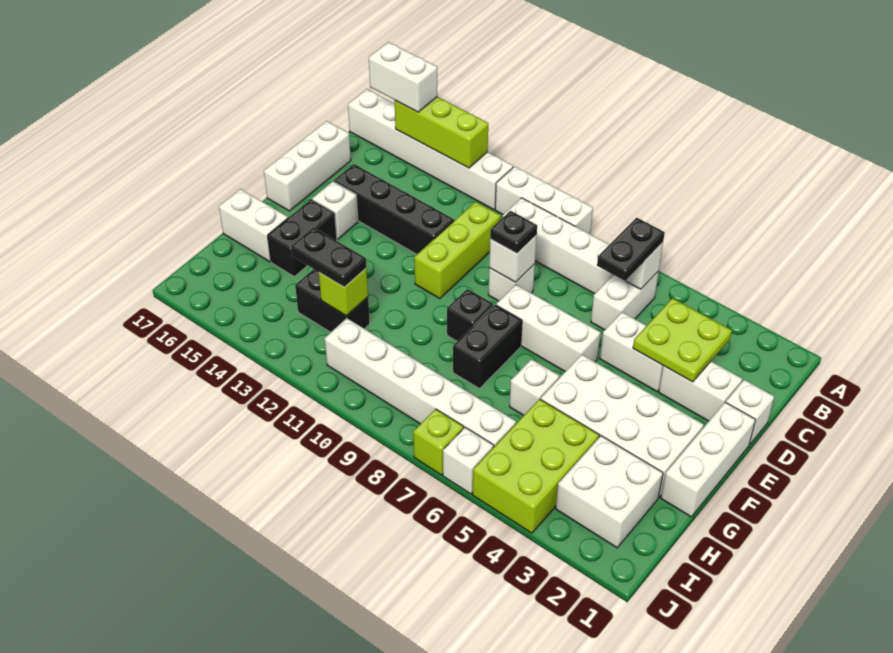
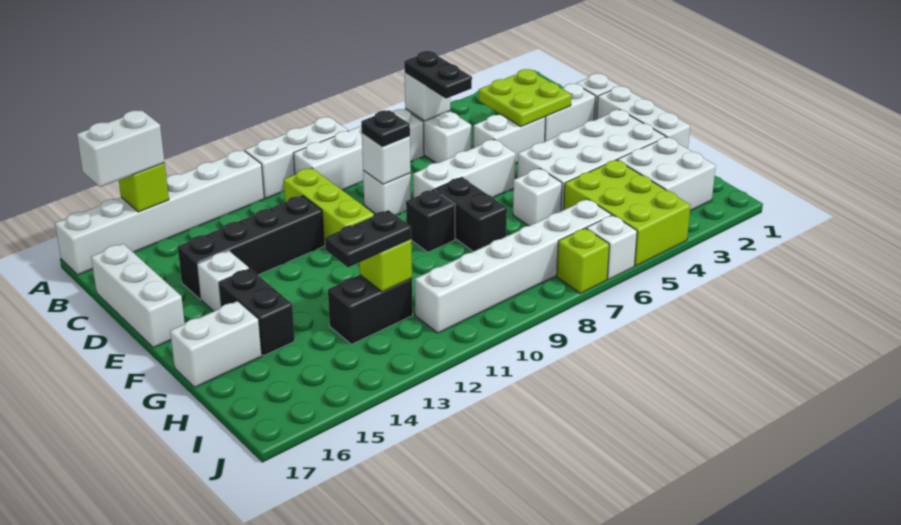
lime 1x3 brick [395,97,488,168] -> lime 1x1 brick [119,163,169,212]

